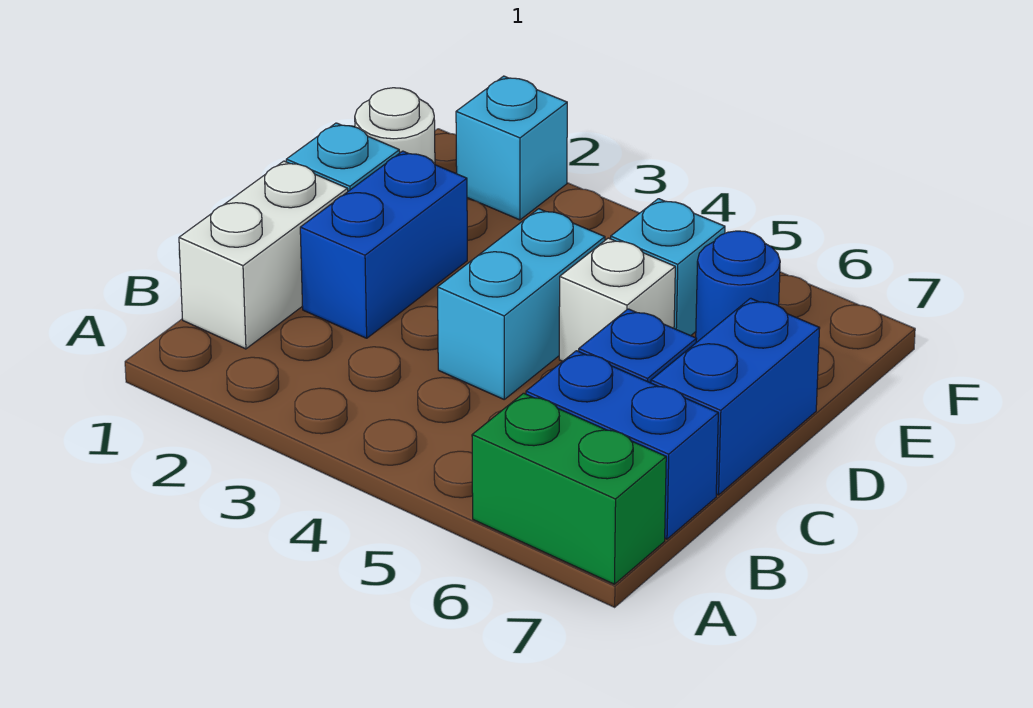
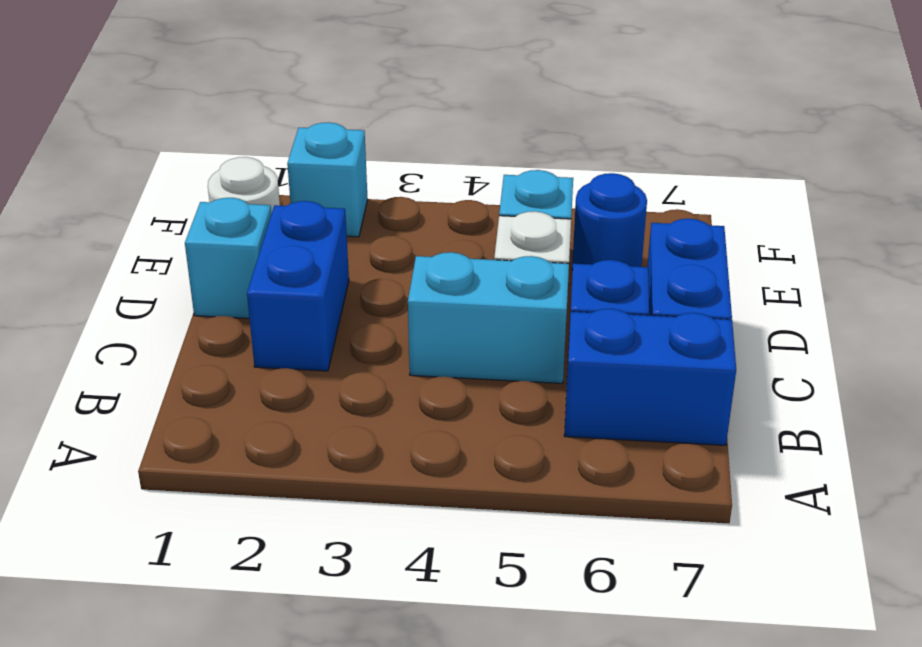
green 1x2 brick [472,393,666,584] -> none
white 1x2 brick [179,161,348,349] -> none
cyan 1x2 brick [437,209,605,399] -> cyan 1x2 brick turned to [408,252,569,383]

